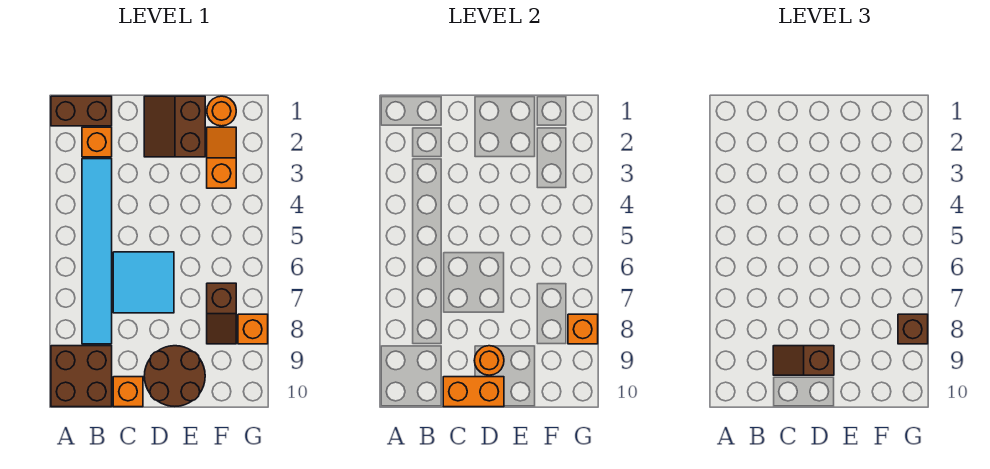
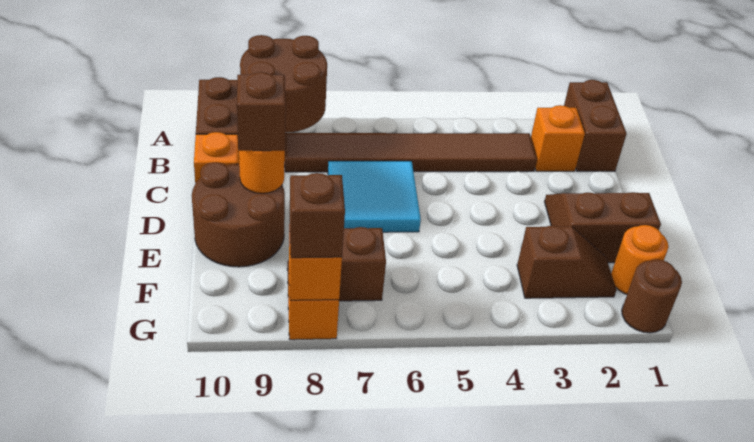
none -> brown 2x2 round brick [240,35,327,133]
cyan 1x6 tile [82,159,112,344] -> brown 1x6 tile [285,133,537,172]
orange 1x2 brick [443,377,504,407] -> none
orange 1x2 slope [207,127,236,188] -> brown 1x2 slope [517,226,616,298]
none -> brown 1x1 round brick [622,260,682,333]

